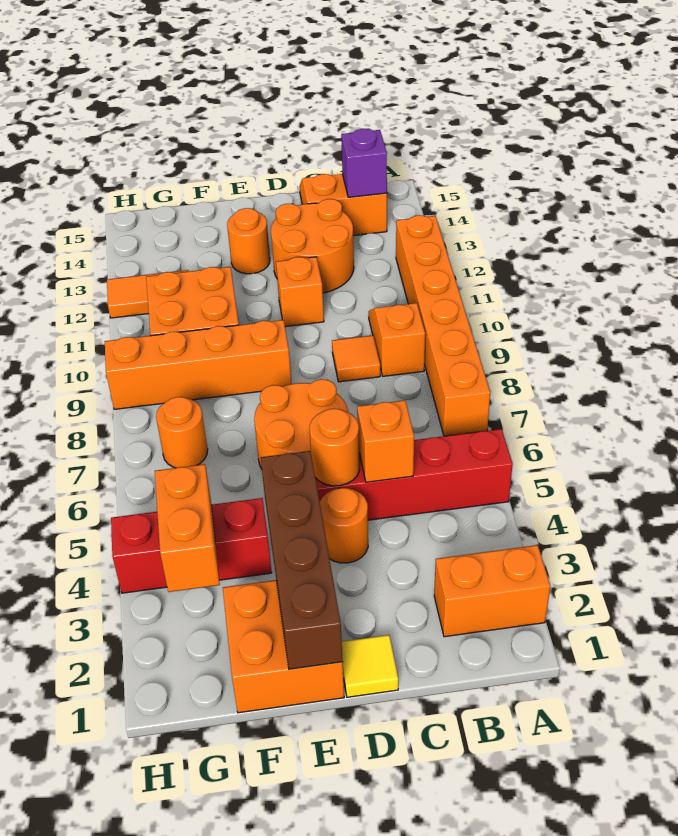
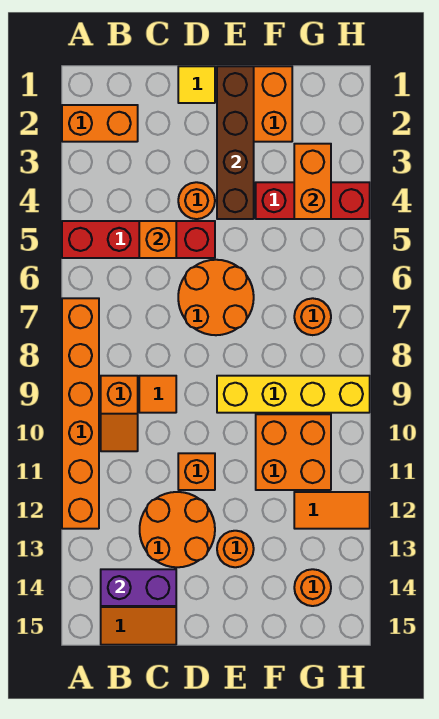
purple 1x1 brick [341,129,387,197] -> purple 1x2 brick [101,569,176,606]
orange 1x1 round brick [310,409,360,486] -> orange 1x1 round brick moved to [294,569,331,606]
orange 1x4 brick [105,320,291,409] -> yellow 1x4 brick [217,376,370,413]

